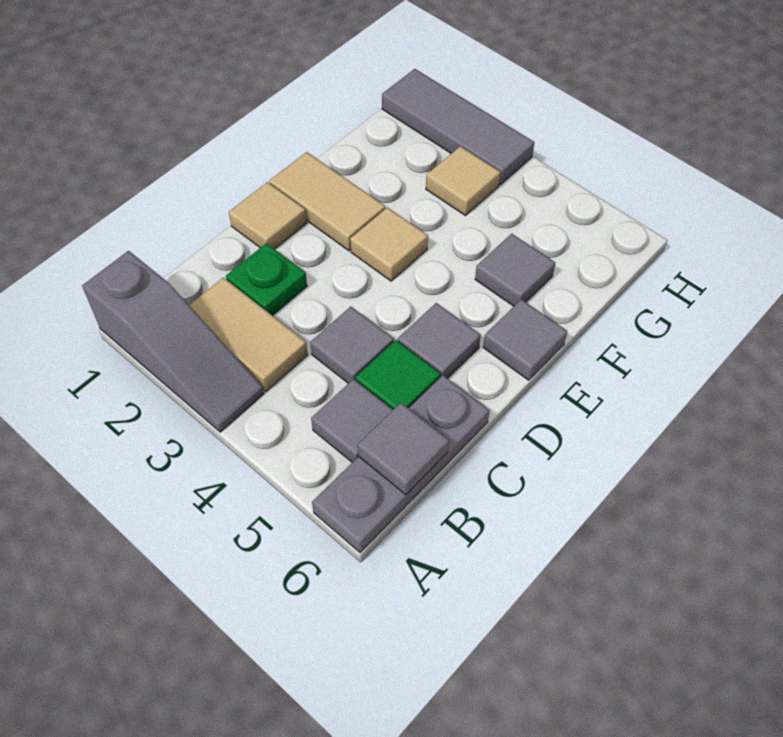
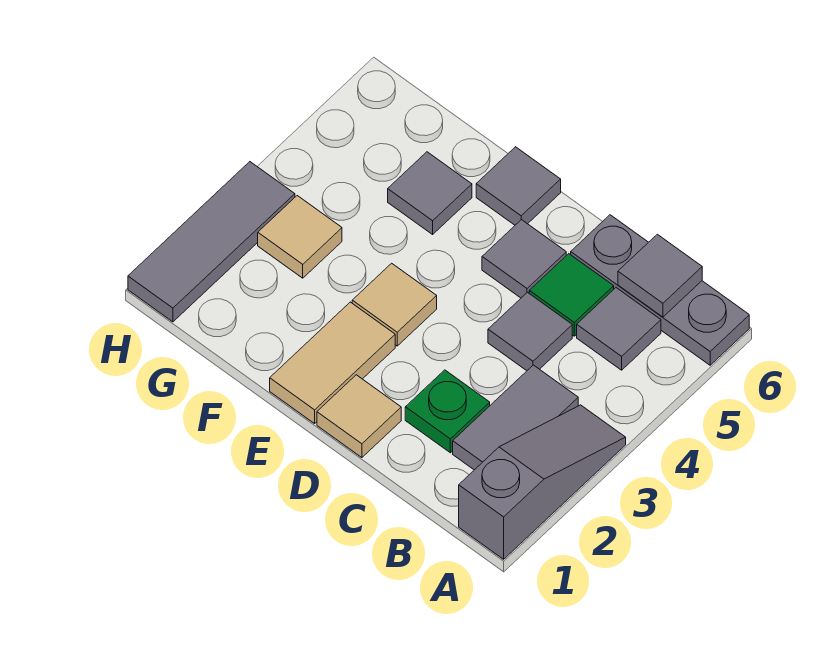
tan 1x2 tile [189,278,308,392] -> grey 1x2 tile [453,365,578,470]

